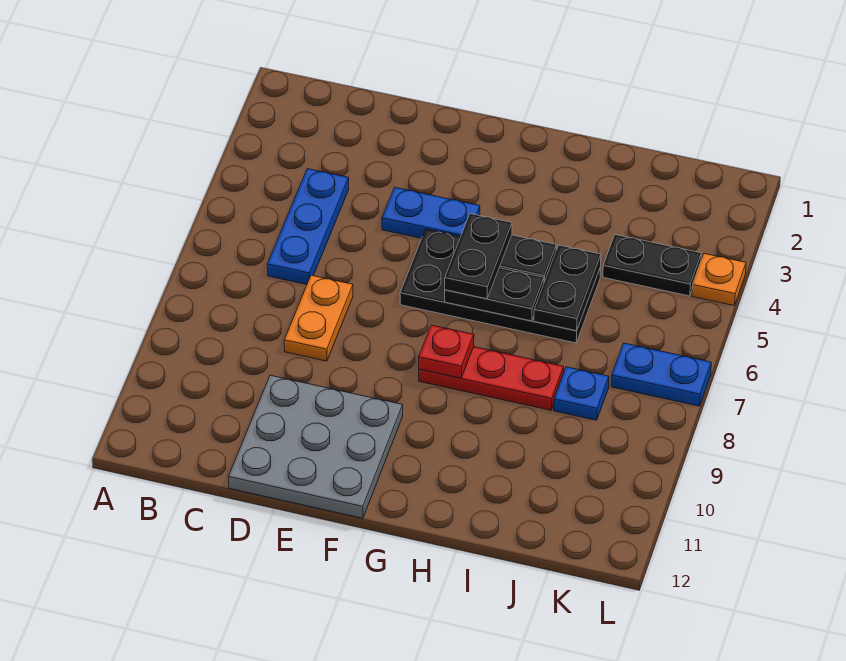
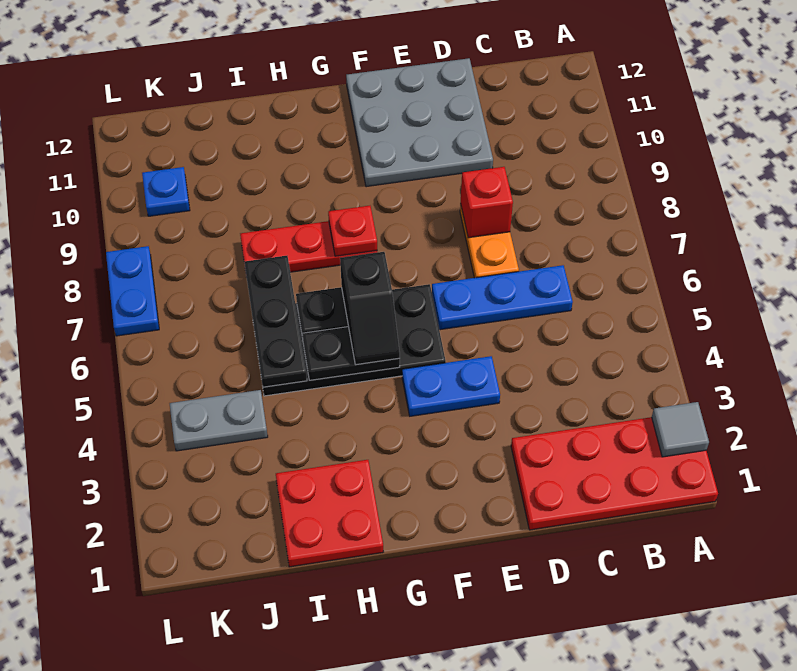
none -> red 2x4 plate [511,417,718,530]
none -> grey 1x1 tile [652,402,709,457]
blue 1x3 plate [267,169,349,284] -> blue 1x3 plate turned to [432,265,573,330]
none -> red 1x1 brick [461,167,513,238]
black 1x2 plate [445,214,512,299] -> black 1x2 slope [340,252,400,365]
none -> red 2x2 plate [276,460,383,567]
black 1x2 plate [534,245,601,331] -> black 1x3 plate [244,256,307,387]
black 1x2 plate [603,235,701,296] -> grey 1x2 plate [170,390,268,451]
blue 1x1 plate [554,367,609,420] -> blue 1x1 plate moved to [142,167,190,216]
blue 1x2 plate [611,343,711,406] -> blue 1x2 plate turned to [106,246,159,336]
orange 1x1 plate [692,254,746,306] -> none

